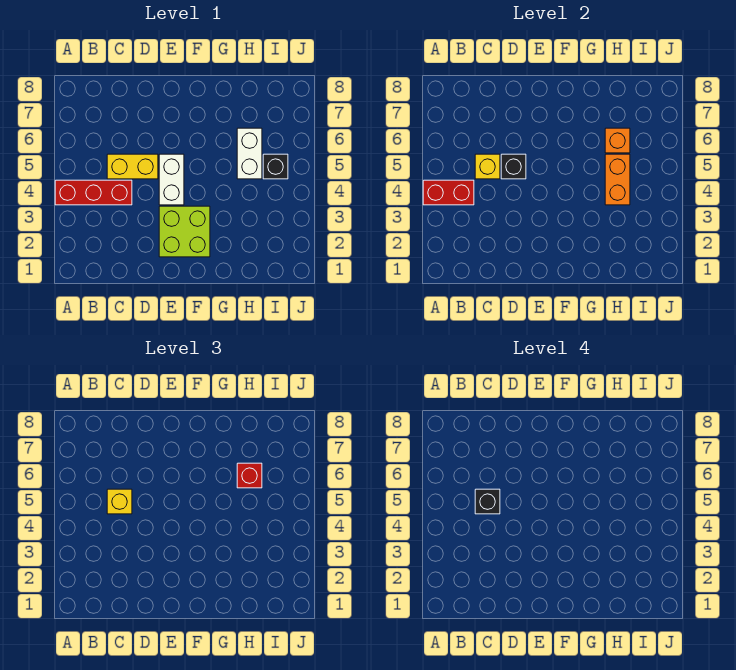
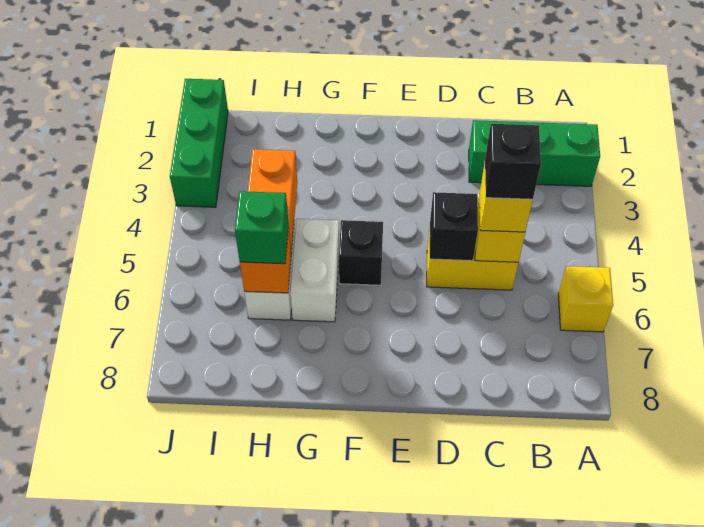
none -> green 1x3 brick [469,120,600,186]
red 1x3 brick [55,180,132,205] -> none
red 1x2 brick [423,180,474,205] -> none
none -> yellow 1x1 brick [558,266,613,332]
lime 2x2 brick [159,206,210,257] -> none
white 1x2 brick [159,154,184,205] -> white 1x2 brick moved to [290,219,339,322]
red 1x1 brick [237,463,262,488] -> green 1x1 brick [235,191,289,264]
black 1x1 brick [263,154,288,179] -> black 1x1 brick moved to [339,220,383,285]
none -> green 1x3 brick [170,79,228,207]

